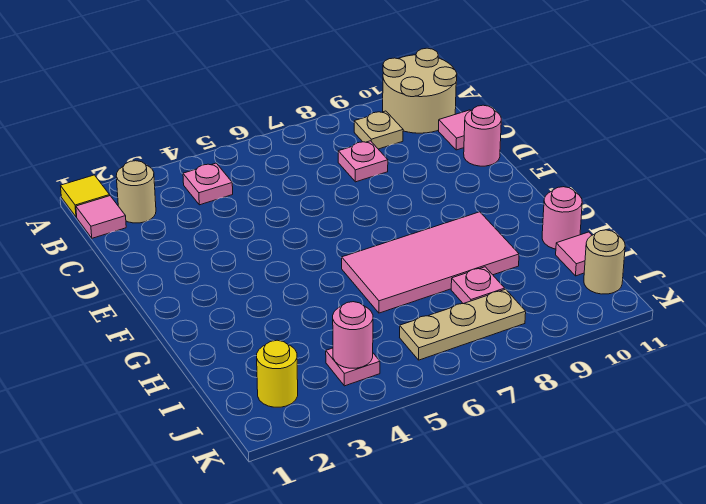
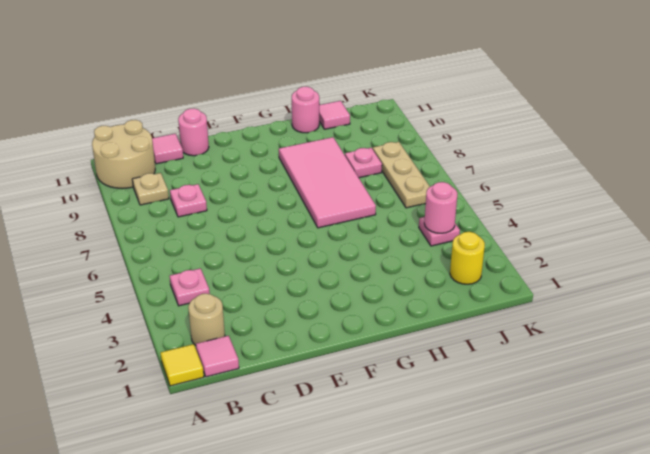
tan 1x1 round brick [584,230,625,294] -> none

